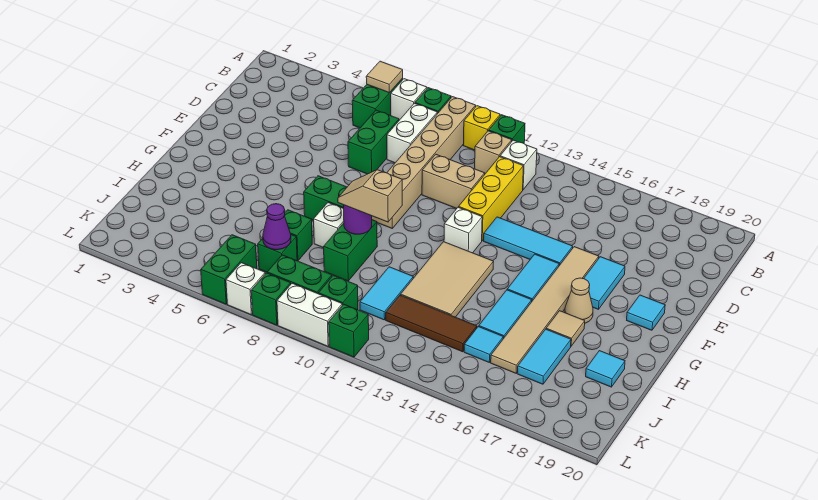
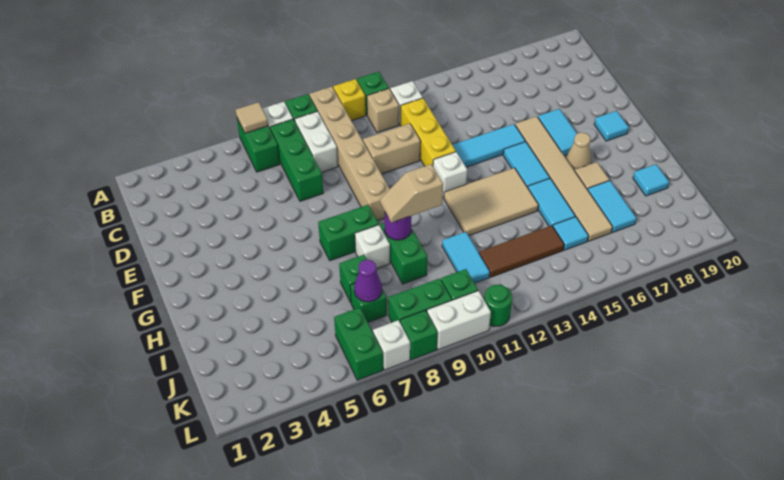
green 1x2 brick [348,110,399,174] -> green 1x3 brick [270,119,323,201]
tan 2x3 tile [401,242,493,317] -> tan 2x3 tile turned to [443,168,539,236]
green 1x1 brick [329,304,369,357] -> green 1x1 round brick [484,285,512,326]

